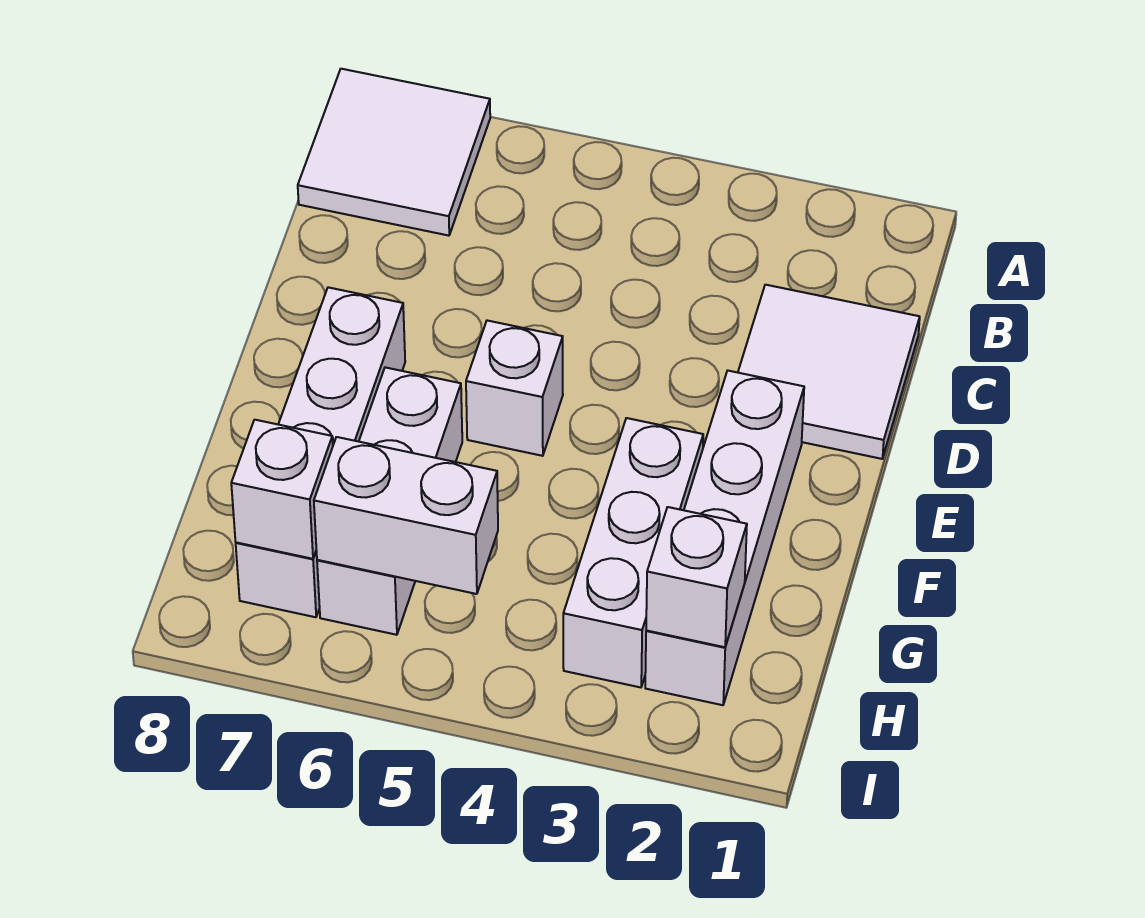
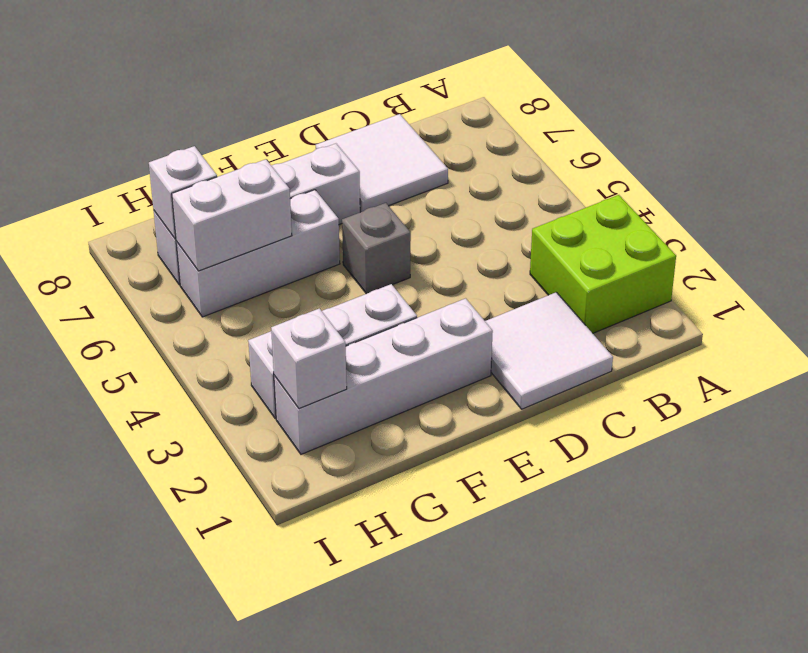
none -> lime 2x2 brick [530,195,676,333]
white 2x2 tile [298,69,490,236] -> white 2x2 tile moved to [316,114,448,212]
white 1x1 brick [466,321,563,456] -> grey 1x1 brick [342,203,411,294]
white 1x2 brick [314,437,498,594] -> white 1x2 brick turned to [172,159,292,271]

